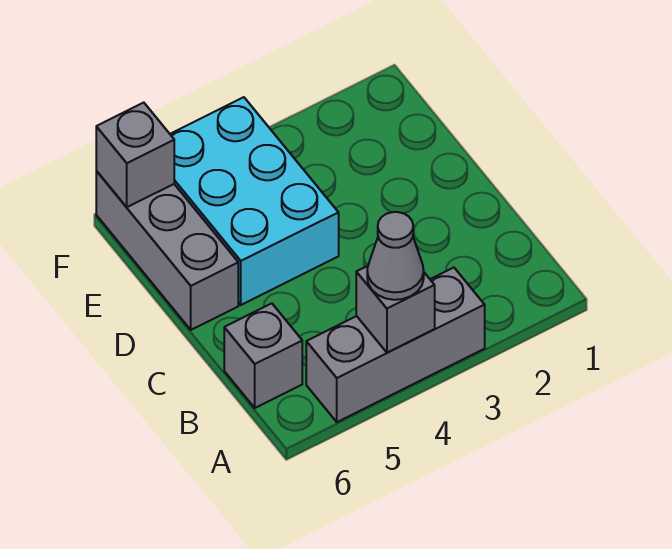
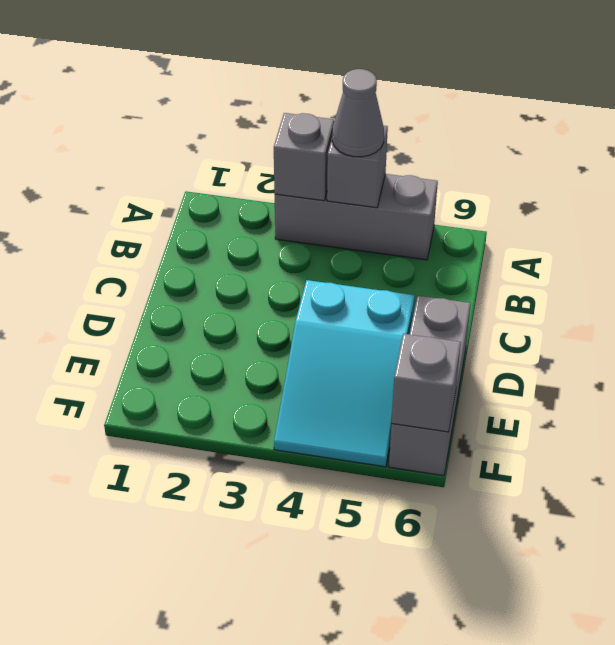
grey 1x1 brick [224,303,302,408] -> grey 1x1 brick moved to [274,113,334,201]
cyan 2x3 brick [170,97,339,305] -> cyan 2x3 slope [274,280,415,467]

